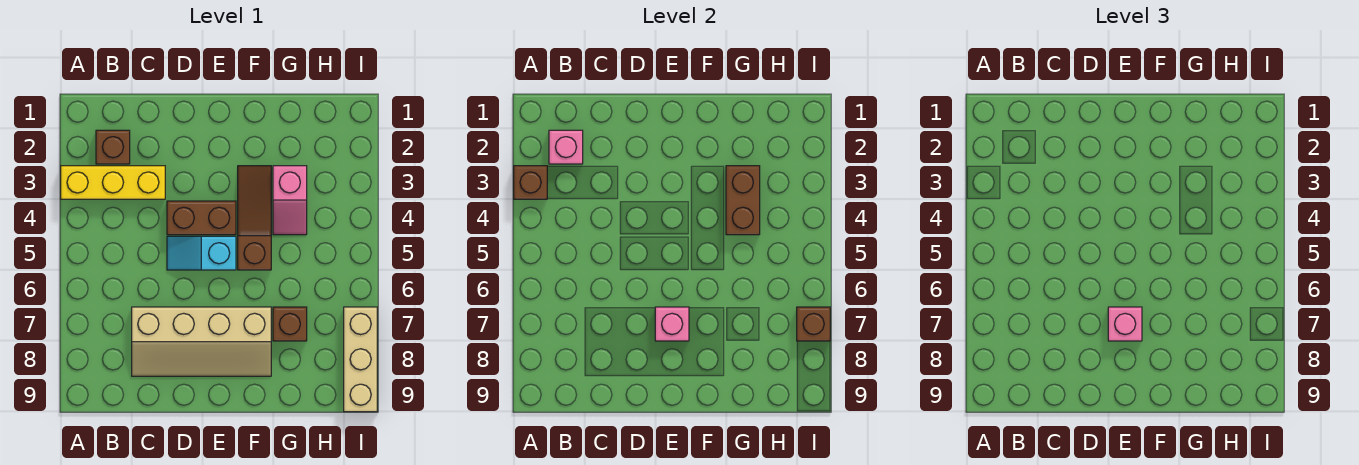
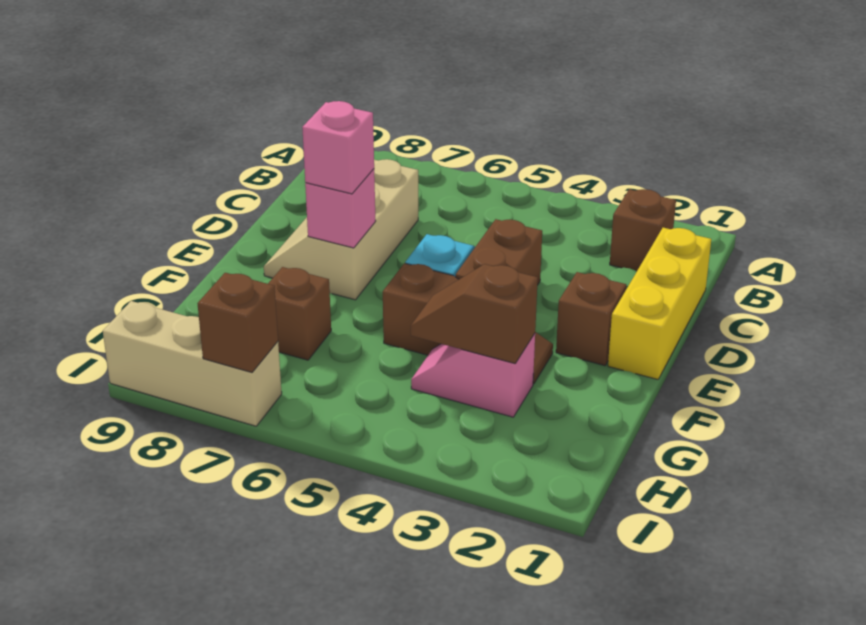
yellow 1x3 brick [61,166,165,199] -> yellow 1x3 brick moved to [608,228,711,379]
brown 1x1 brick [514,166,547,199] -> brown 1x1 brick moved to [556,272,626,366]
pink 1x1 brick [549,130,583,164] -> none
tan 2x4 slope [132,307,271,376] -> tan 2x3 slope [264,159,418,300]
brown 1x2 brick [726,166,760,235] -> brown 1x2 slope [411,264,538,363]

